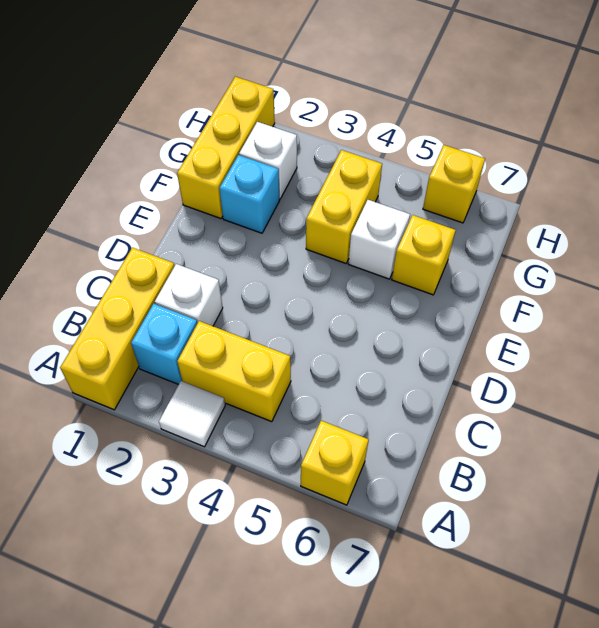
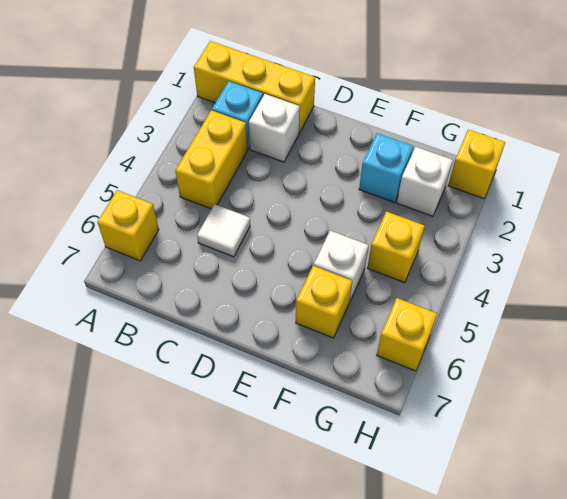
white 1x1 tile [159,381,225,447] -> white 1x1 tile moved to [197,204,250,257]
yellow 1x3 brick [177,77,275,219] -> yellow 1x1 brick [448,130,505,199]
yellow 1x2 brick [306,150,382,263] -> yellow 1x1 brick [367,211,425,283]

